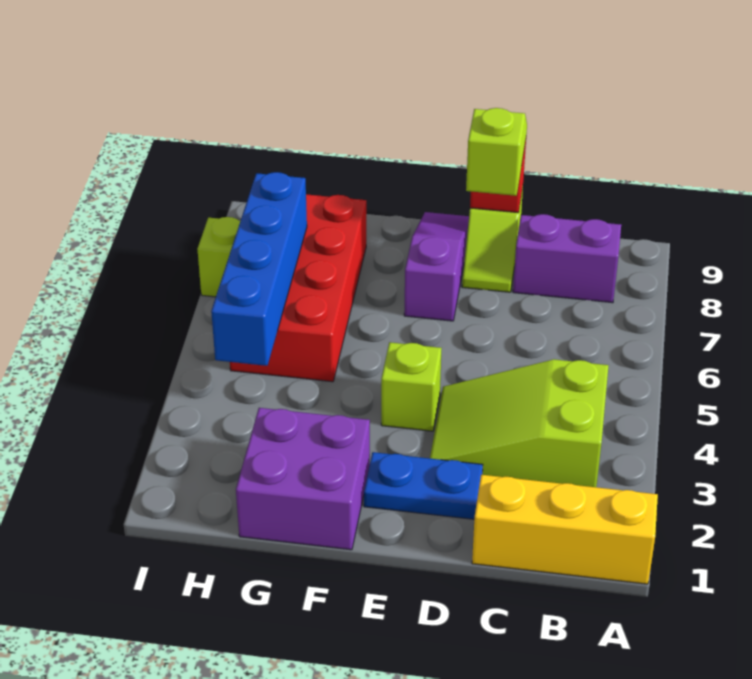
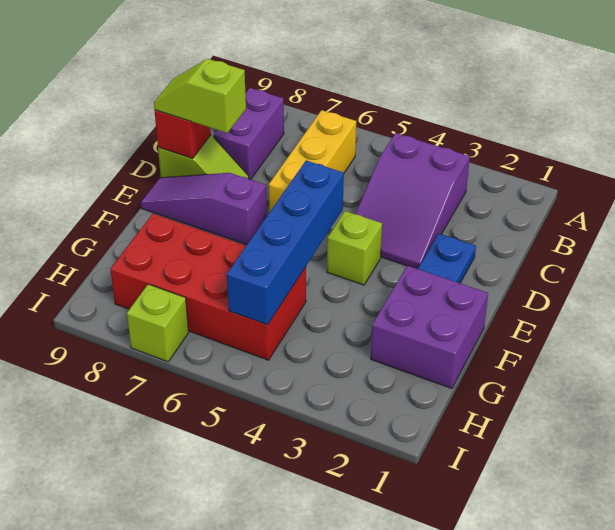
yellow 1x3 brick [472,475,658,584] -> yellow 1x3 brick moved to [269,110,356,212]
lime 2x3 slope [430,359,609,487] -> purple 2x3 slope [356,133,470,269]
blue 1x4 brick [211,172,307,366] -> blue 1x4 brick turned to [227,161,344,325]

